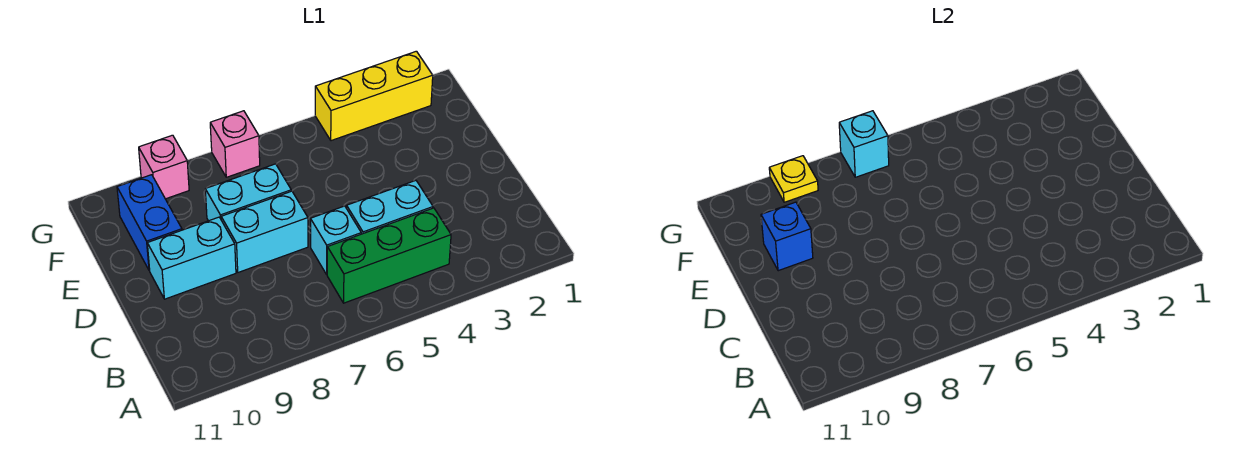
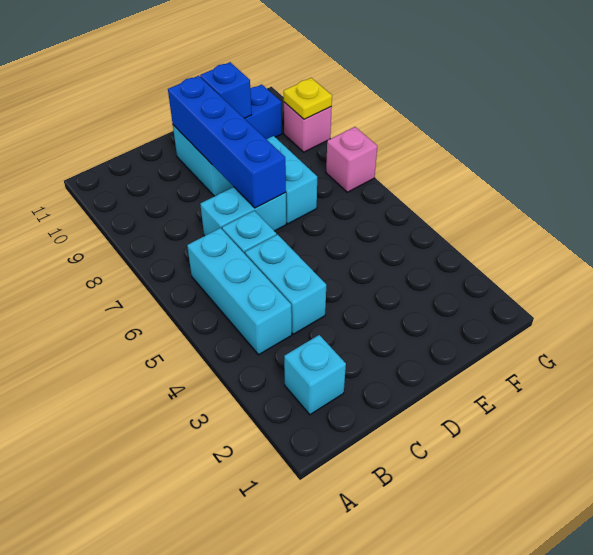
green 1x3 brick [327,208,451,303] -> cyan 1x3 brick [187,228,292,355]
cyan 1x2 brick [221,191,308,272] -> cyan 1x2 brick turned to [200,187,286,236]
none -> blue 1x4 brick [168,76,286,208]
yellow 1x3 brick [315,51,433,141] -> none
cyan 1x1 brick [839,111,889,177] -> cyan 1x1 brick moved to [284,335,346,415]

